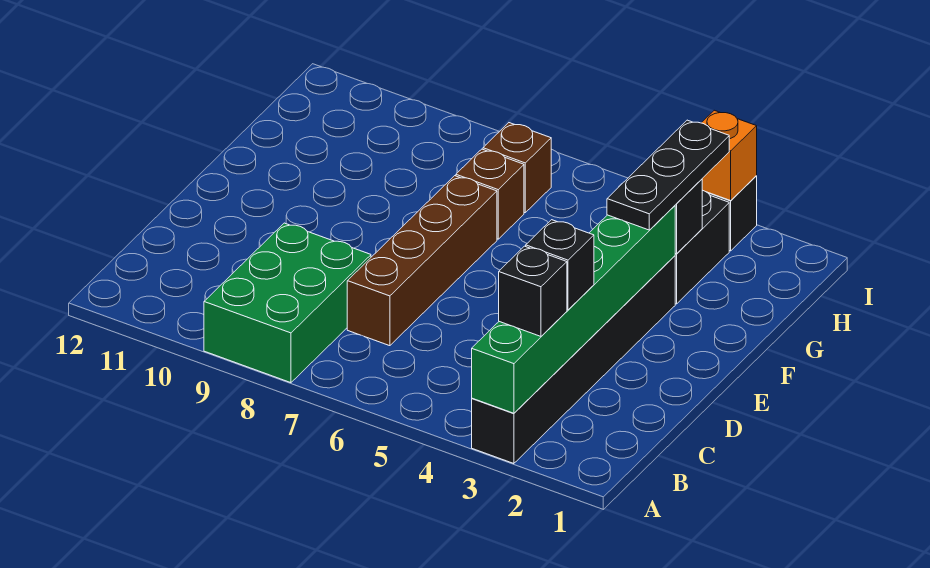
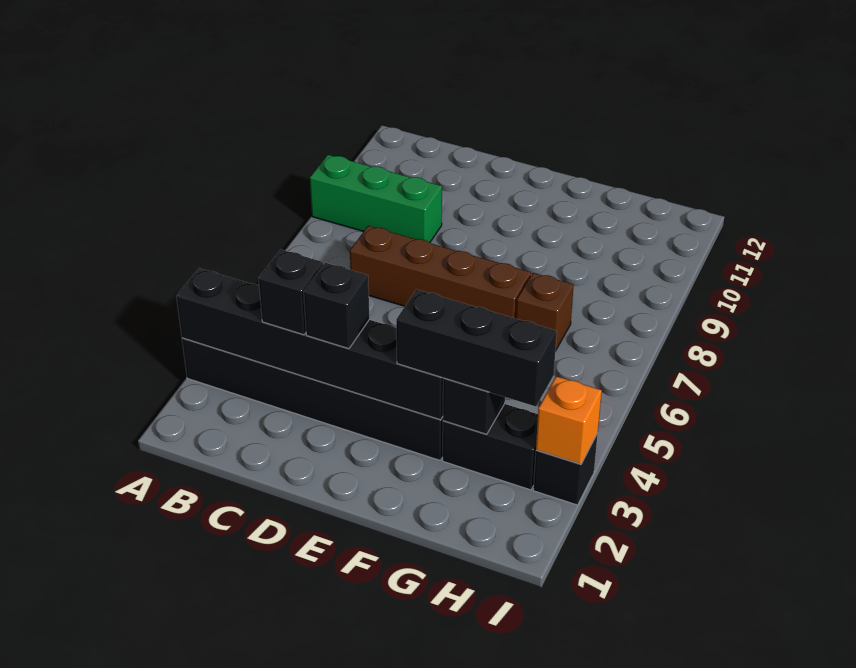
green 1x6 brick [472,206,675,413] -> black 1x6 brick [176,268,443,420]
green 2x3 brick [204,223,371,383] -> green 1x3 brick [310,155,442,243]
black 1x1 brick [499,246,567,336] -> black 1x1 brick moved to [304,263,369,349]
black 1x3 plate [607,120,729,230] -> black 1x3 brick [396,290,557,406]
brown 1x1 brick [483,123,551,213] -> none

